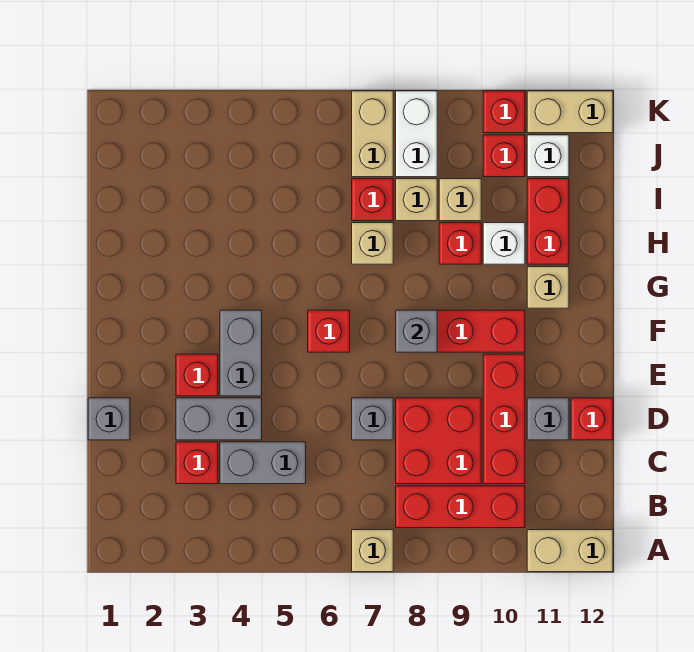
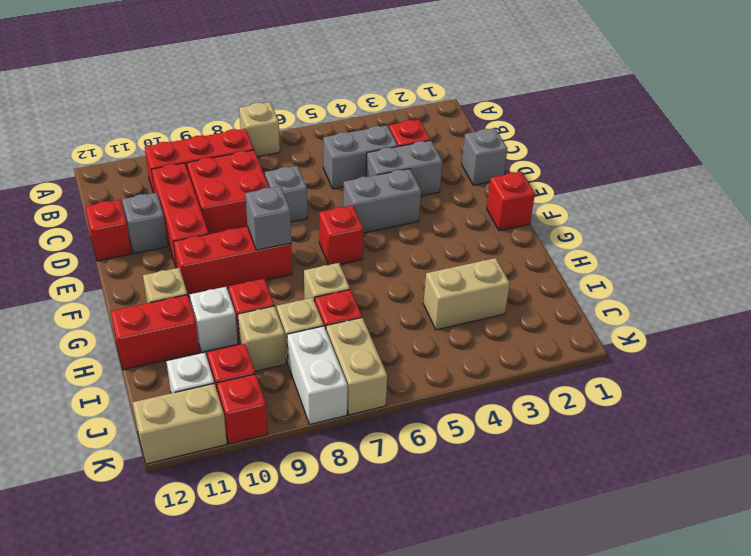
tan 1x2 brick [527,530,613,572] -> tan 1x2 brick moved to [424,258,510,330]
red 1x1 brick [176,354,218,396] -> red 1x1 brick moved to [487,172,535,231]
grey 1x2 brick [220,310,262,396] -> grey 1x2 brick turned to [343,169,421,233]
red 1x2 brick [527,179,569,264] -> red 1x2 brick turned to [111,295,199,370]

